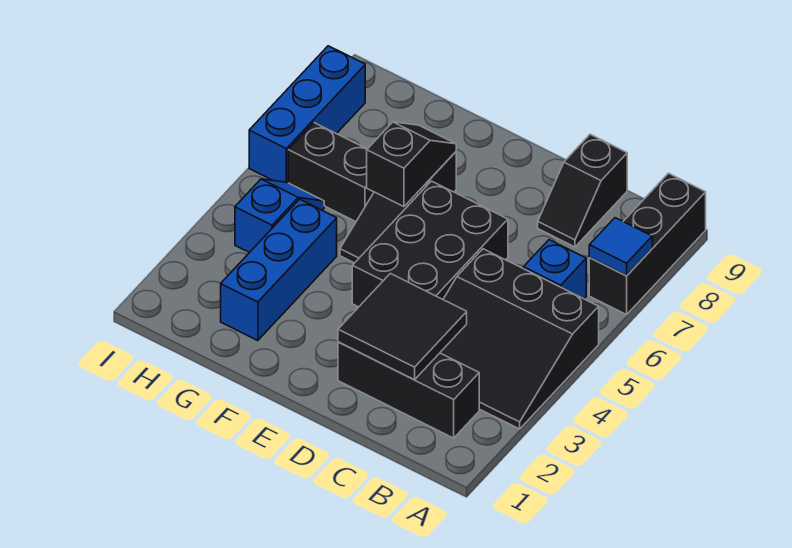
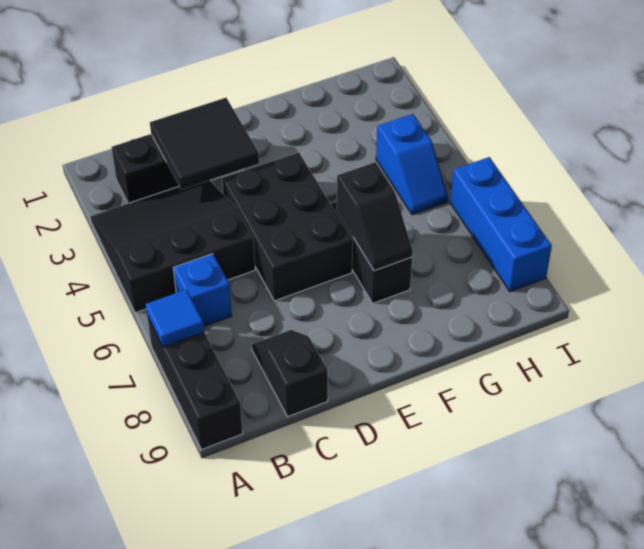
blue 1x3 brick [221,199,337,341] -> none
black 1x2 brick [288,123,374,222] -> none

